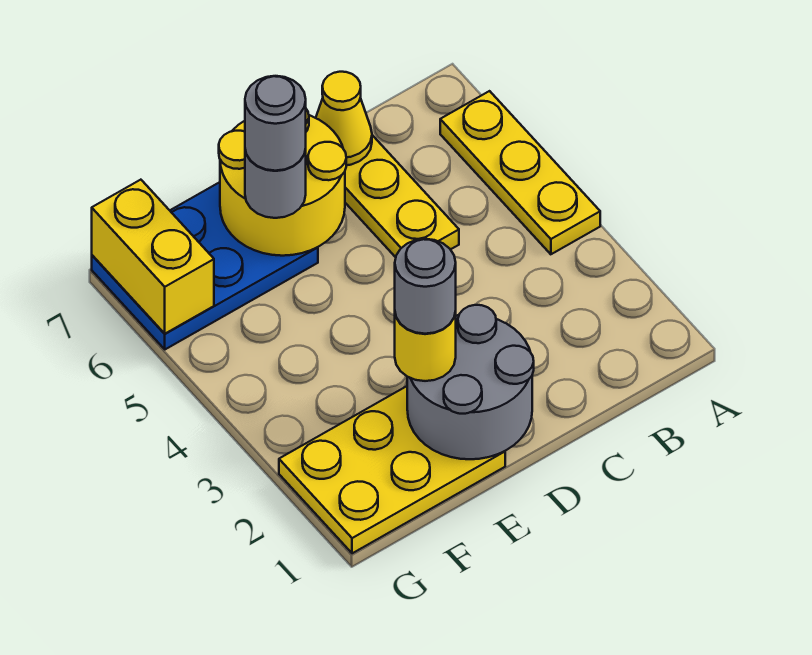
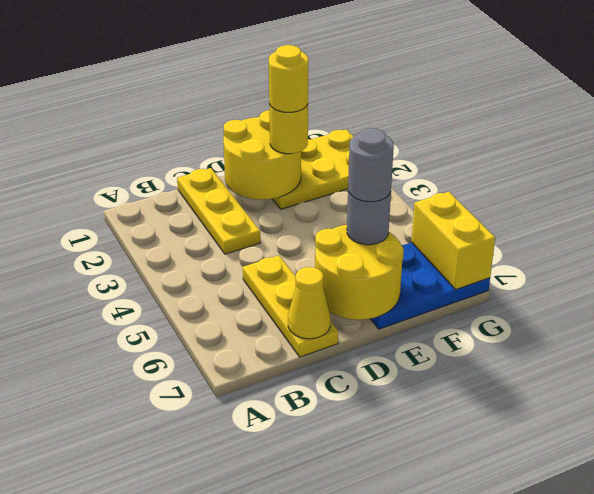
yellow 1x3 plate [440,91,600,254] -> yellow 1x3 plate moved to [177,168,260,254]
grey 2x2 round brick [407,305,534,459] -> yellow 2x2 round brick [223,110,301,200]
grey 1x1 round brick [395,239,456,334] -> yellow 1x1 round brick [269,45,308,112]

